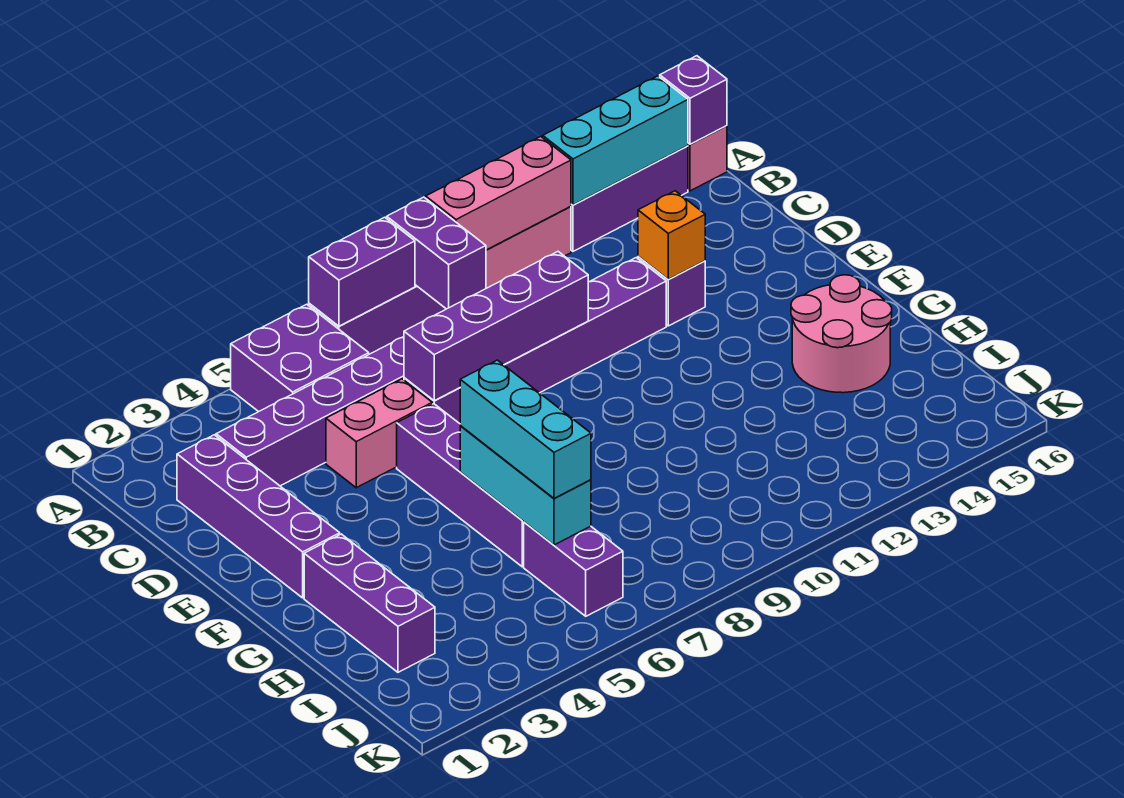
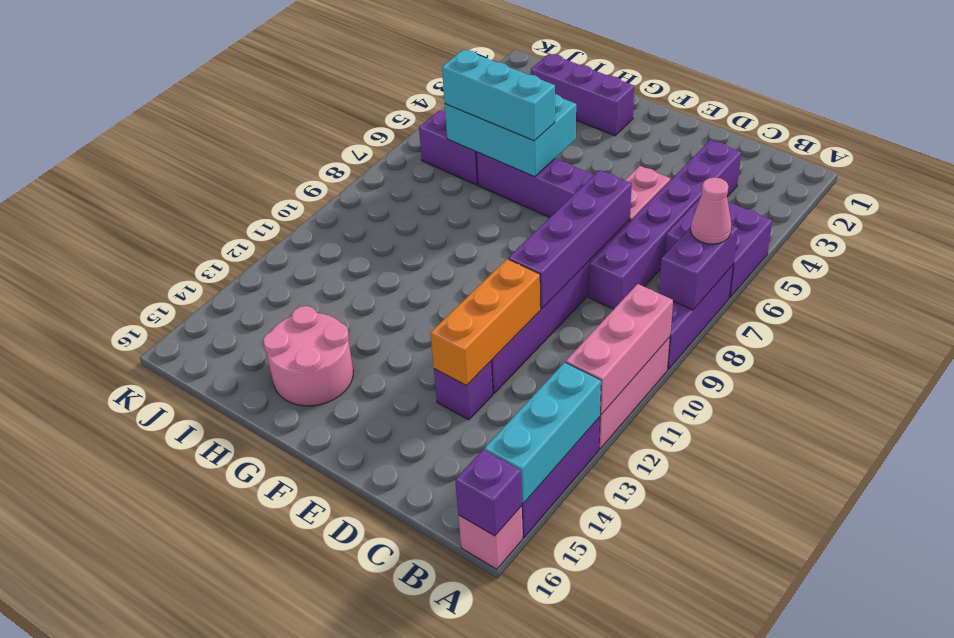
none -> pink 1x1 cone [691,177,731,244]
purple 1x2 brick [387,197,486,309] -> none
purple 1x4 brick [177,435,340,598] -> none
orange 1x1 brick [638,191,705,280] -> orange 1x3 brick [430,259,541,385]
cyan 1x3 brick [460,426,591,545] -> cyan 2x3 brick [445,94,576,177]

